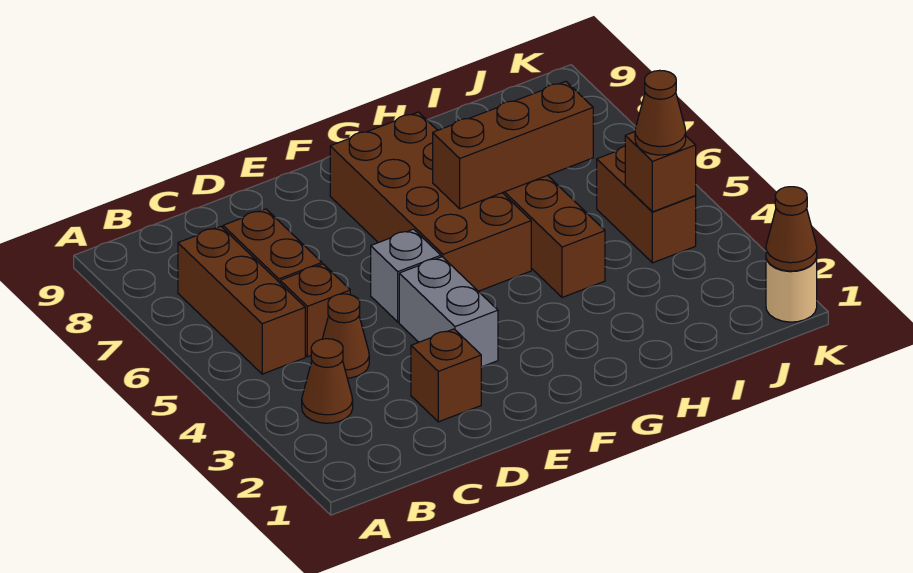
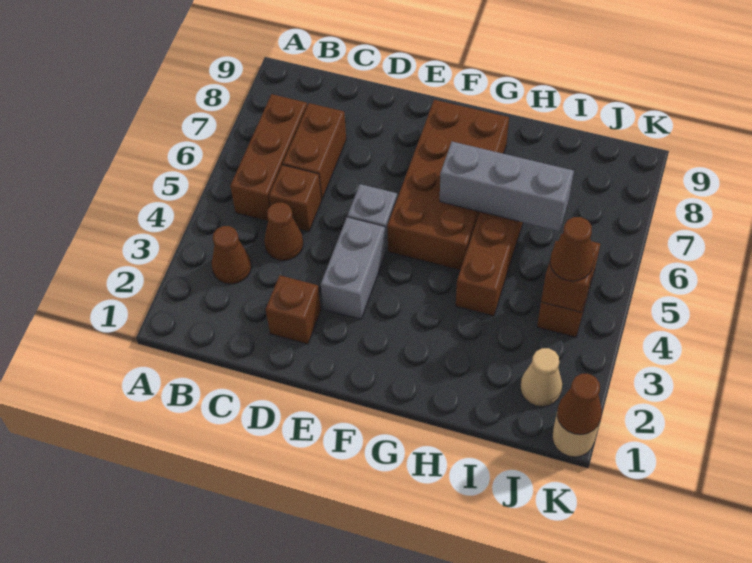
brown 1x3 brick [433,81,593,209] -> grey 1x3 brick [440,142,574,231]
none -> tan 1x1 cone [520,348,562,407]

